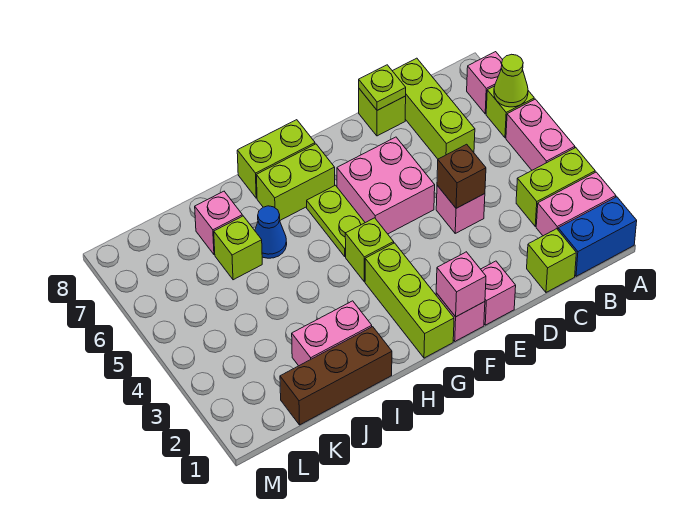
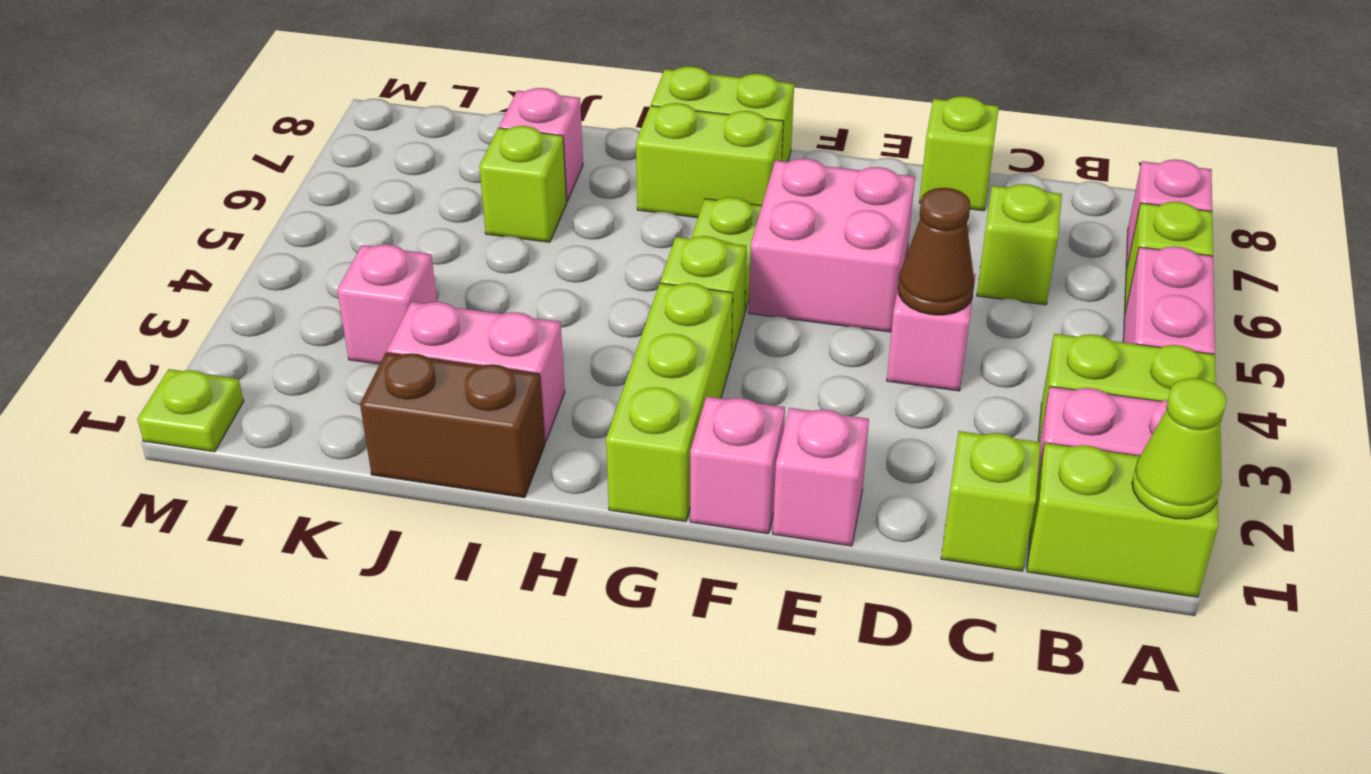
blue 1x2 brick [558,197,637,276] -> lime 1x2 brick [1027,443,1218,597]
lime 1x1 cone [494,54,528,107] -> lime 1x1 cone moved to [1132,378,1227,519]
lime 1x3 brick [393,58,475,159] -> lime 1x1 brick [977,184,1062,305]
brown 1x1 brick [437,144,486,208] -> brown 1x1 cone [898,188,974,315]
lime 1x1 plate [359,65,406,110] -> lime 1x1 plate moved to [137,369,244,452]
pink 1x1 brick [436,252,486,317] -> pink 1x1 brick moved to [337,244,437,364]
brown 1x3 brick [280,327,392,425] -> brown 1x2 brick [360,353,545,498]
blue 1x1 cone [255,206,287,258] -> none

